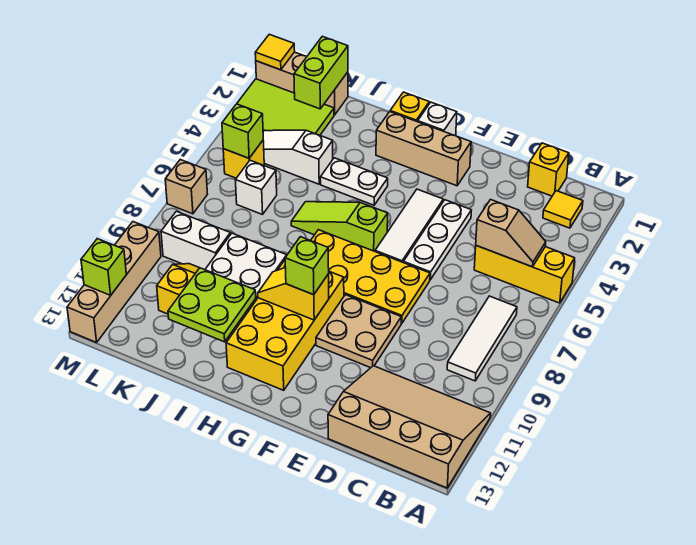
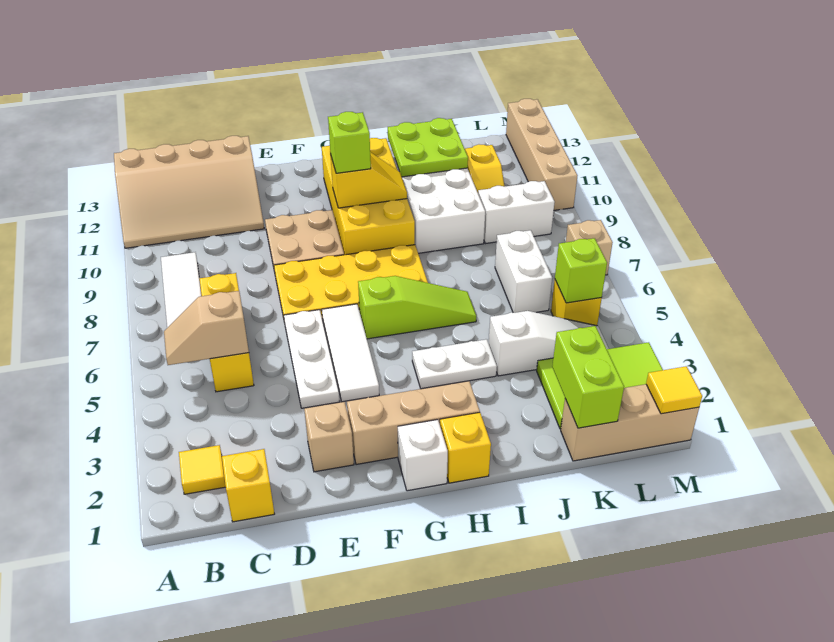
yellow 1x3 brick [474,246,575,303] -> yellow 1x3 brick turned to [200,273,254,392]
none -> tan 1x1 brick [304,402,354,472]
white 1x1 brick [236,160,277,215] -> white 1x2 brick [495,230,552,313]
lime 1x1 brick [81,239,126,295] -> none

